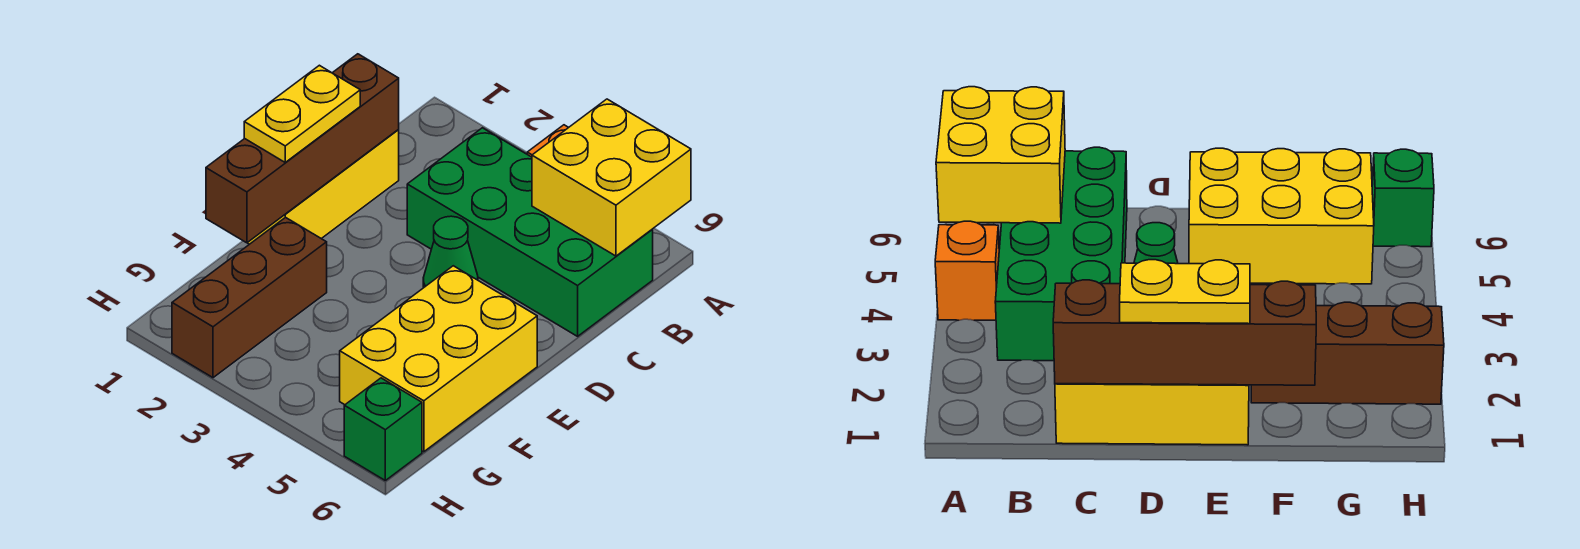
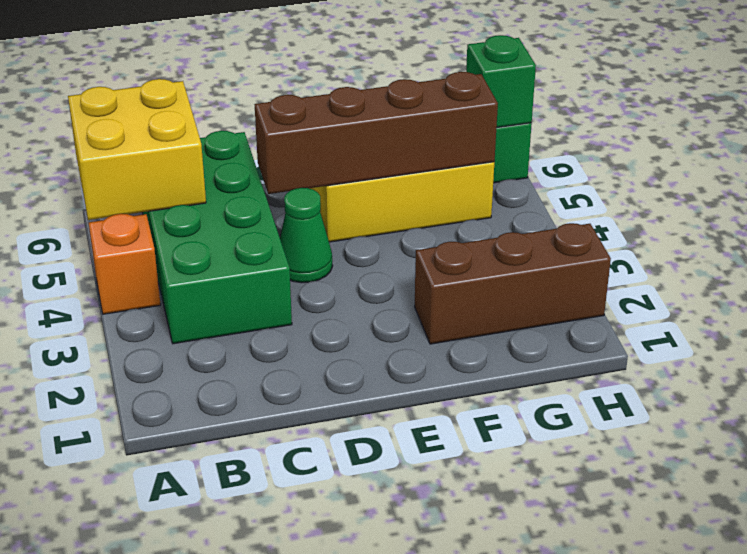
yellow 1x3 brick [248,130,399,244] -> none
brown 1x4 brick [206,54,399,243] -> brown 1x4 brick moved to [255,72,498,194]
yellow 1x2 plate [244,65,360,162] -> none
none -> green 1x1 brick [466,35,536,128]

